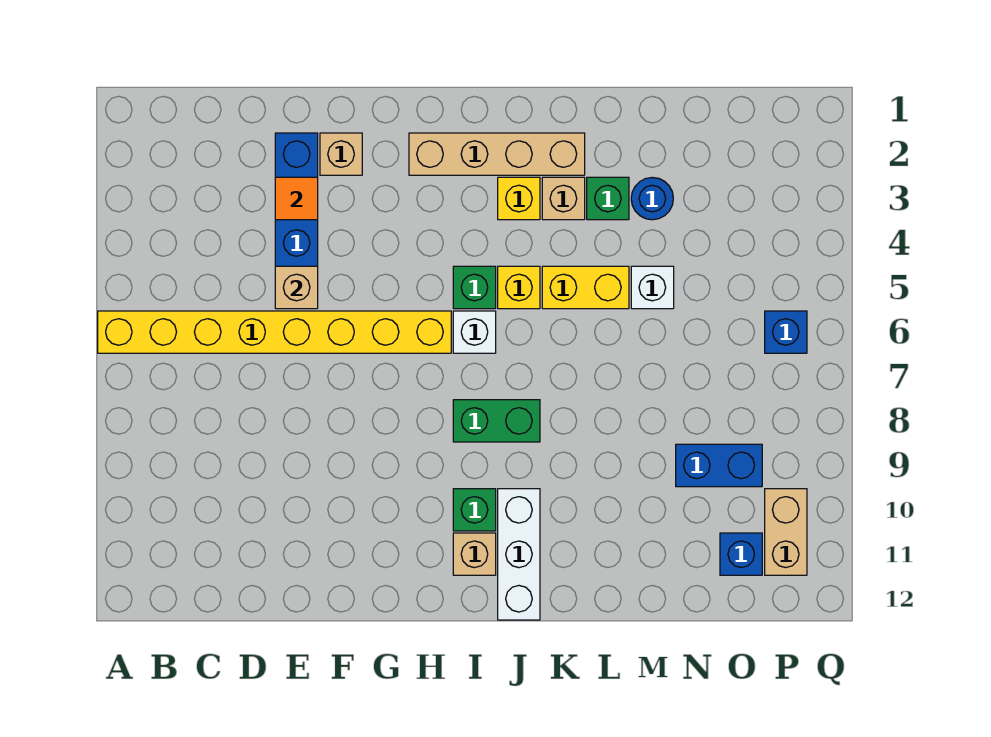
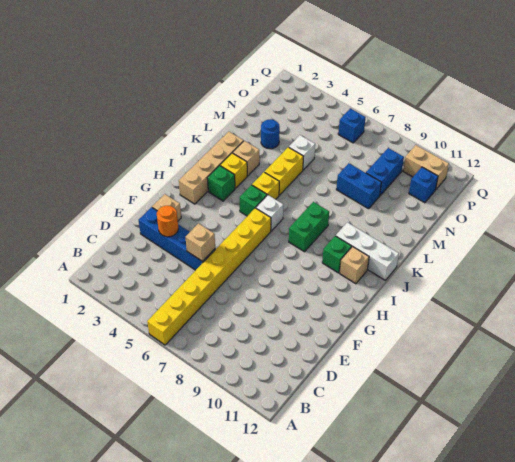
orange 1x1 tile [275,177,318,220] -> orange 1x1 round brick [157,206,178,237]
green 1x1 brick [587,177,629,220] -> green 1x1 brick moved to [207,166,235,201]
none -> blue 1x2 brick [336,163,381,209]

